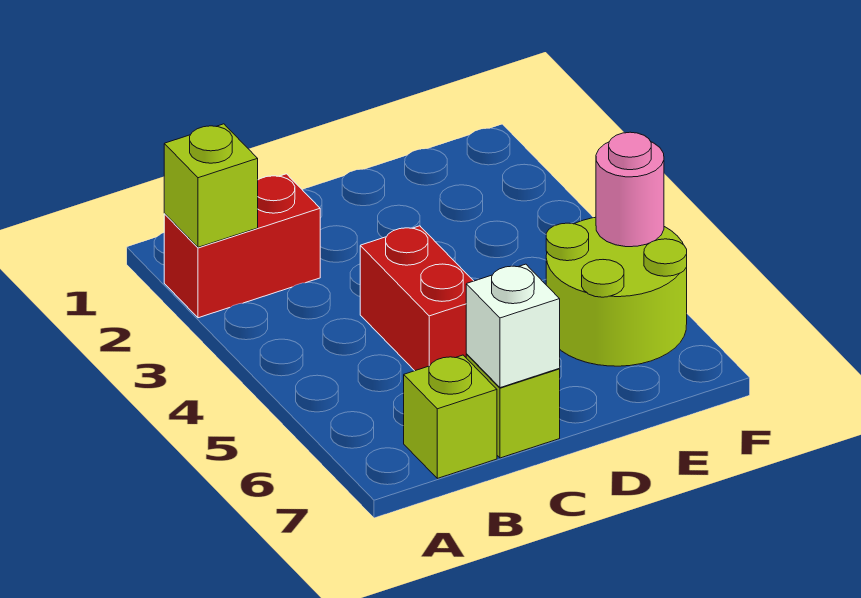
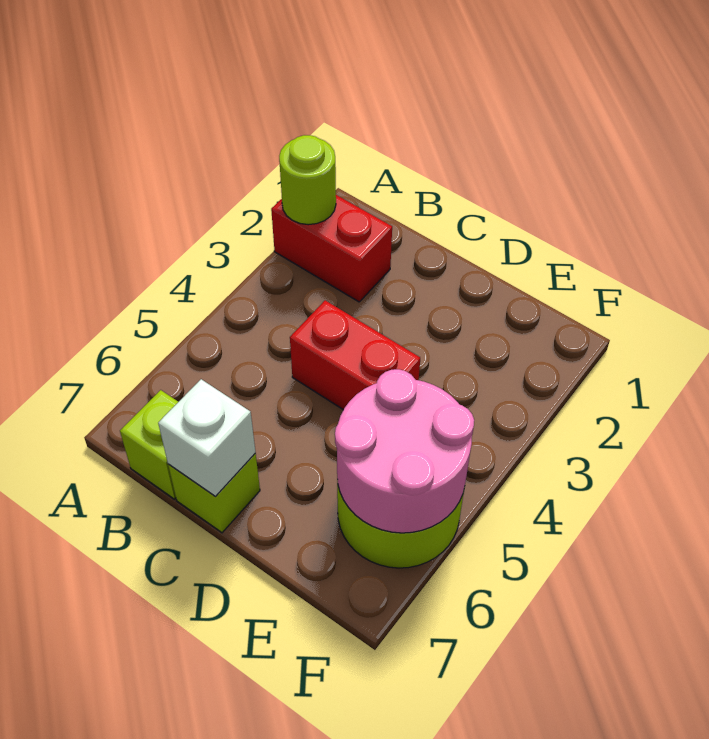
lime 1x1 brick [164,124,258,247] -> lime 1x1 round brick [279,135,336,225]
red 1x2 brick [360,226,473,371] -> red 1x2 brick turned to [290,300,420,410]
pink 1x1 round brick [596,132,664,247] -> pink 2x2 round brick [335,369,474,533]

